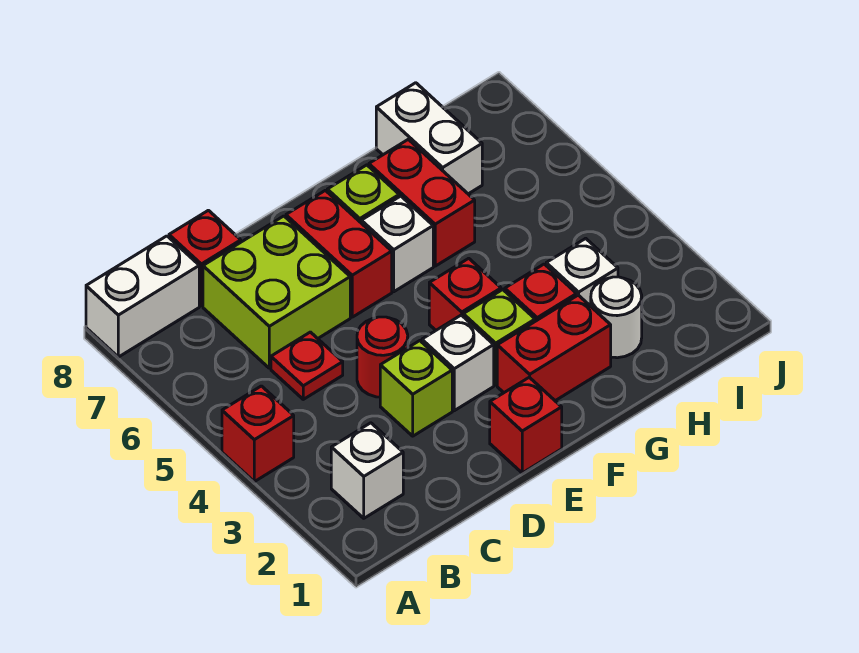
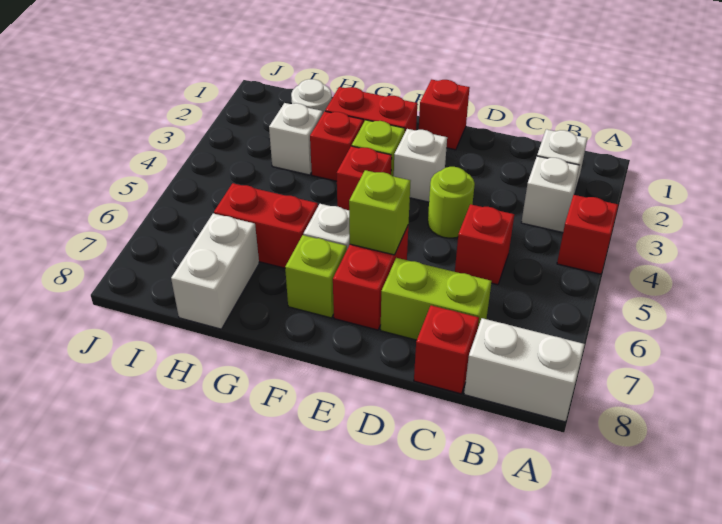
none -> white 1x1 brick [521,156,580,233]
red 1x1 plate [271,332,343,399] -> red 1x1 brick [455,204,514,285]
lime 2x2 brick [203,216,350,368] -> lime 1x2 brick [381,258,492,340]
lime 1x1 brick [380,341,452,436] -> lime 1x1 brick moved to [349,170,410,255]
red 1x1 round brick [357,317,408,397] -> lime 1x1 round brick [428,167,475,238]
red 1x2 brick [369,139,475,266] -> red 1x2 brick turned to [214,183,318,268]

